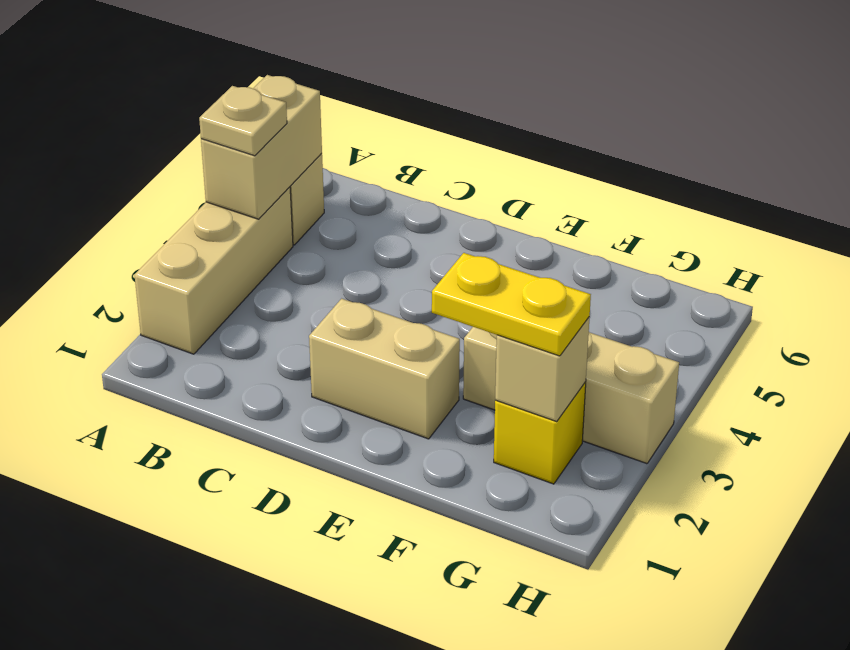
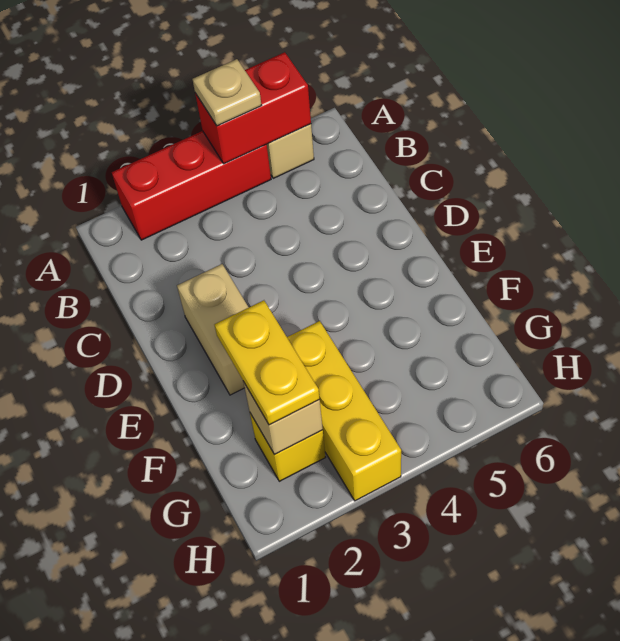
tan 1x3 brick [135,187,293,354] -> red 1x3 brick [112,131,271,240]
tan 1x2 brick [201,75,322,219] -> red 1x2 brick [195,52,311,164]
tan 1x3 brick [463,327,679,464] -> yellow 1x3 brick [287,321,401,501]

